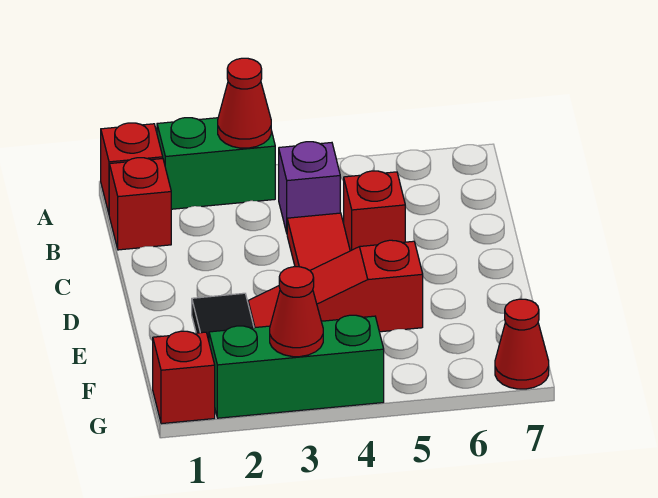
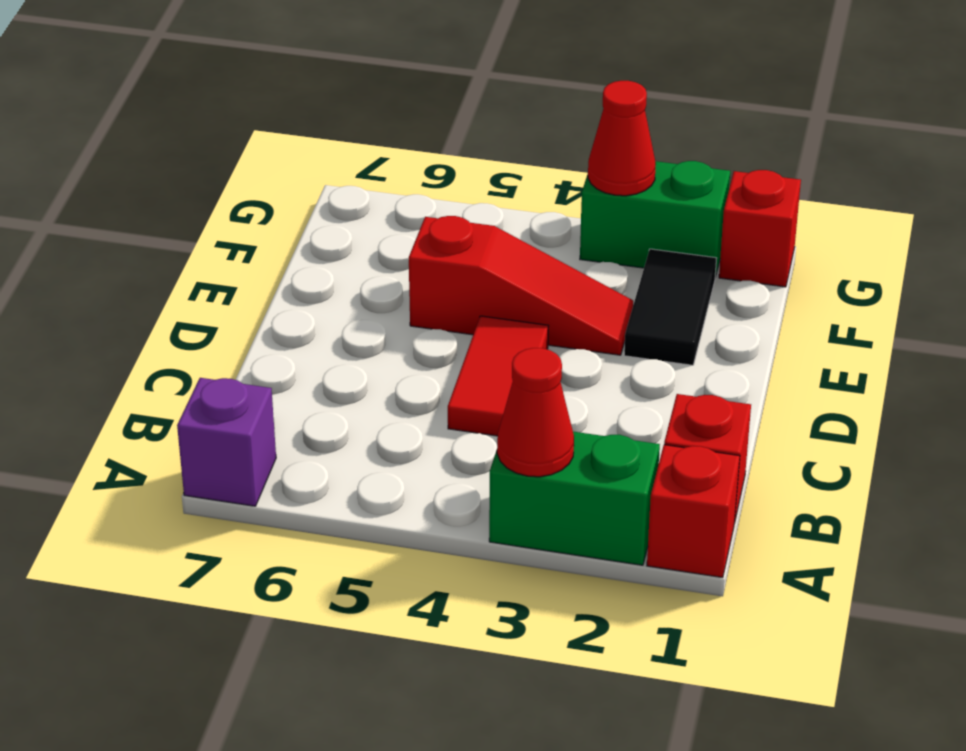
purple 1x1 brick [279,142,340,233] -> purple 1x1 brick moved to [177,378,276,506]
red 1x1 brick [344,171,405,251] -> none
green 1x3 brick [209,315,384,418] -> green 1x2 brick [580,161,730,277]
red 1x1 cone [495,299,549,389] -> none

